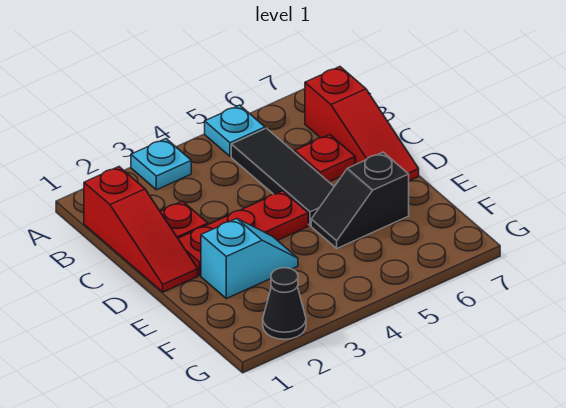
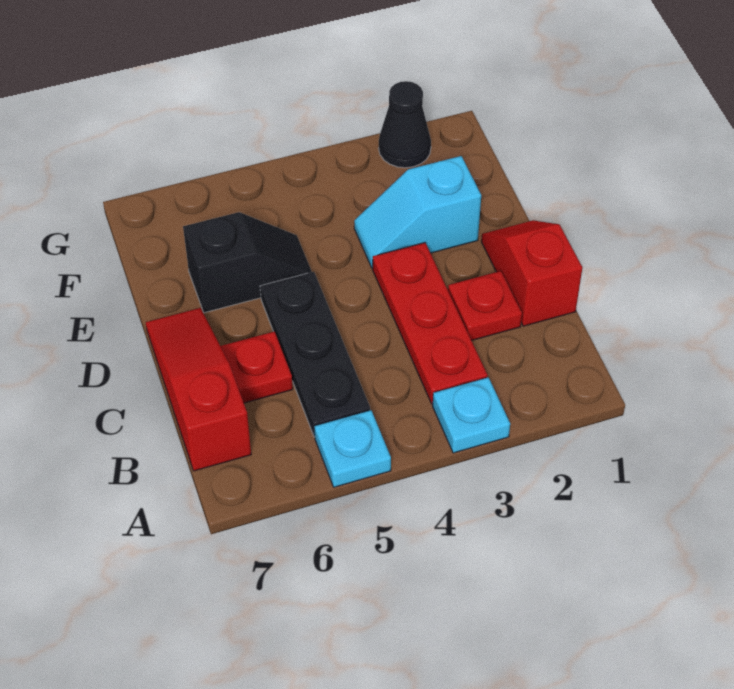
red 1x3 slope [84,167,198,292] -> red 1x2 slope [481,220,582,326]
black 1x3 tile [231,128,334,226] -> black 1x3 plate [260,272,370,437]
red 1x3 plate [178,191,308,275] -> red 1x3 plate turned to [373,243,488,404]

